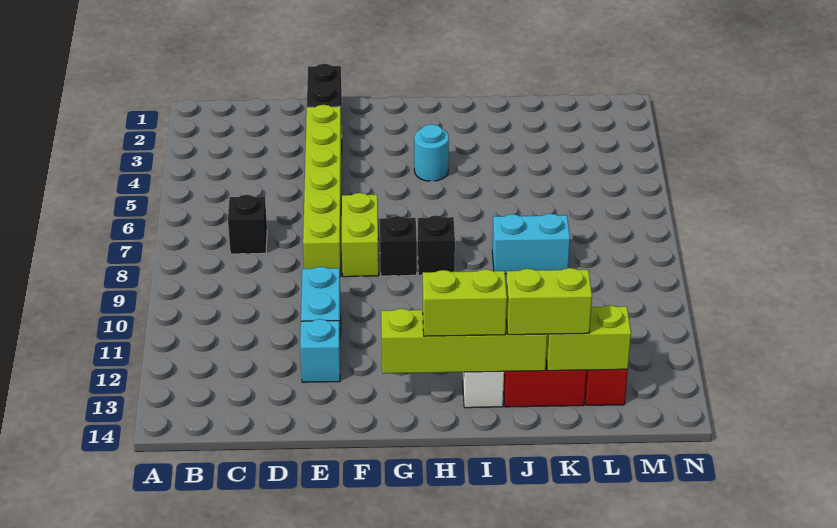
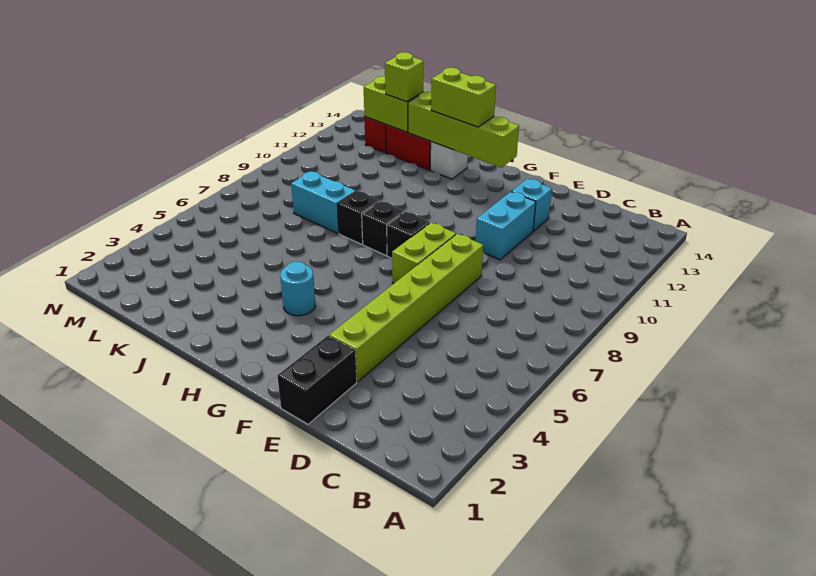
black 1x1 brick [228,195,267,254] -> black 1x1 brick moved to [338,191,380,244]
lime 1x2 brick [506,268,592,335] -> lime 1x1 brick [385,52,424,102]

